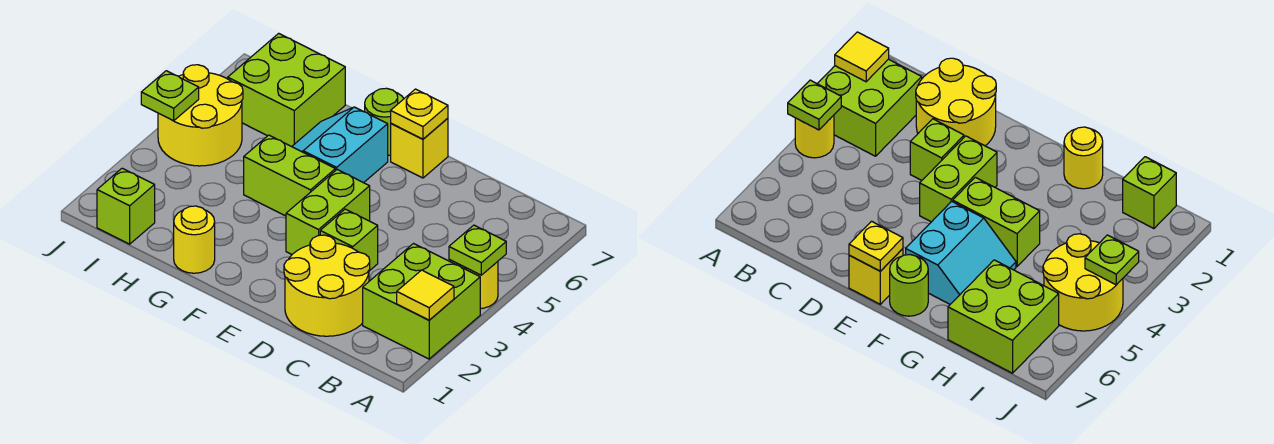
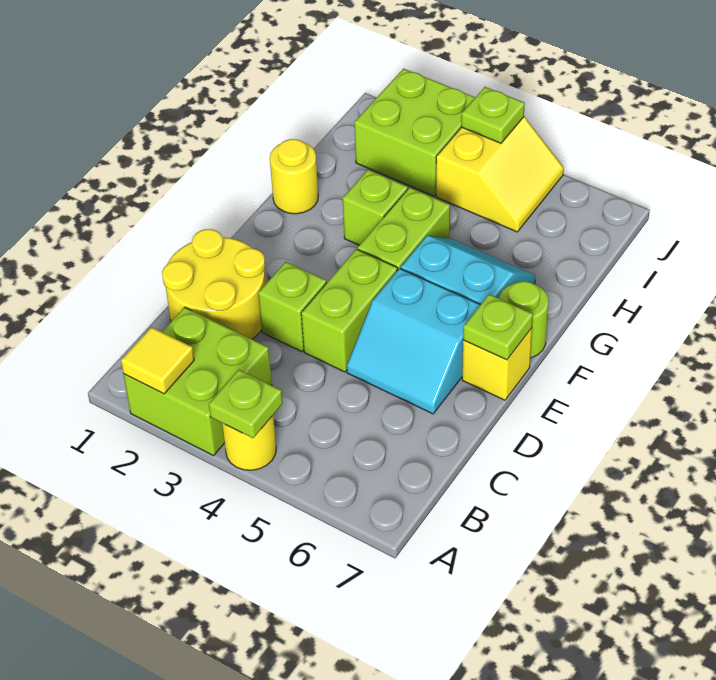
none -> cyan 2x2 slope [347,269,480,414]
lime 1x2 brick [286,170,370,254] -> lime 1x2 brick turned to [301,249,397,372]
yellow 1x1 plate [391,89,448,139] -> lime 1x1 plate [463,294,533,360]
lime 2x2 brick [228,33,345,147] -> lime 2x2 brick moved to [354,69,475,196]
lime 1x1 brick [97,168,155,244] -> lime 1x1 brick moved to [343,170,408,245]
yellow 2x2 round brick [158,65,243,166] -> yellow 2x2 slope [436,117,564,232]

